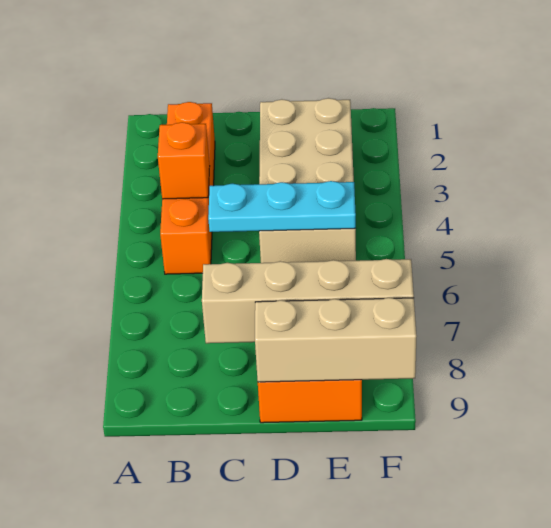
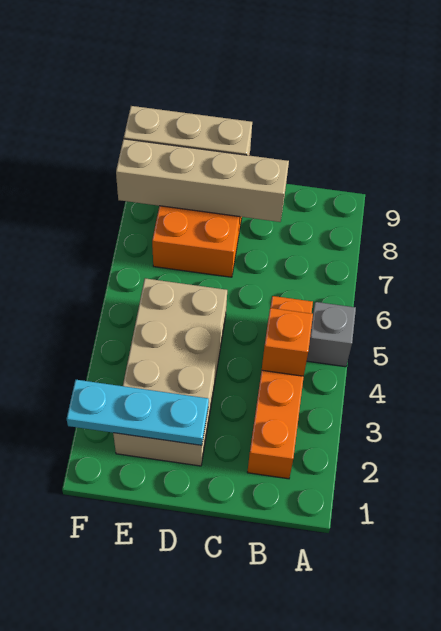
none -> grey 1x1 brick [307,302,356,367]
cyan 1x3 plate [208,181,356,232] -> cyan 1x3 plate moved to [67,380,209,445]

